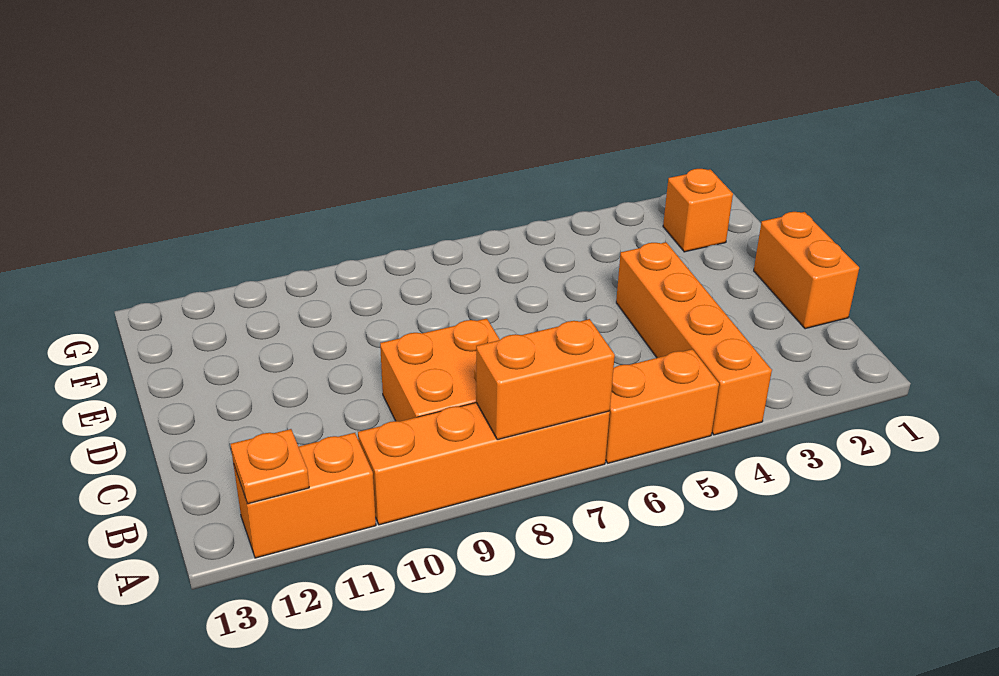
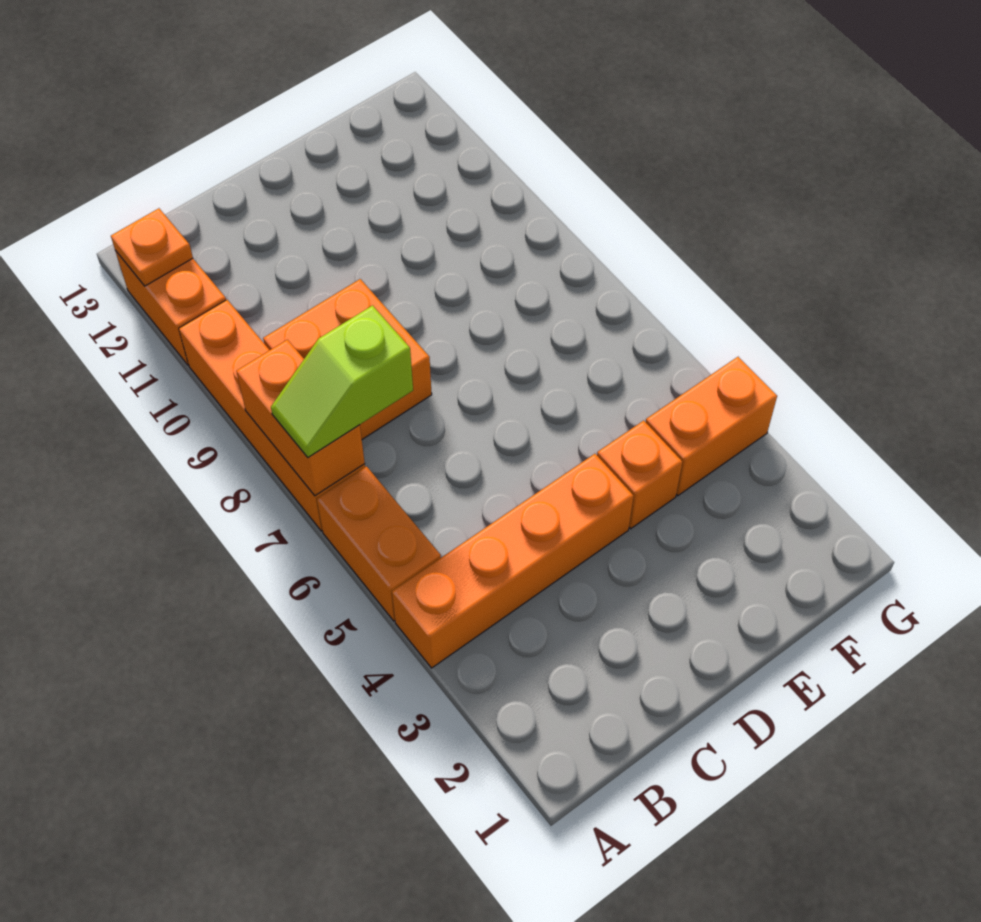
none -> lime 1x2 slope [271,306,413,457]
orange 1x2 brick [754,212,859,329] -> orange 1x2 brick moved to [646,357,777,496]
orange 1x1 brick [663,169,733,252] -> orange 1x1 brick moved to [597,421,682,529]

